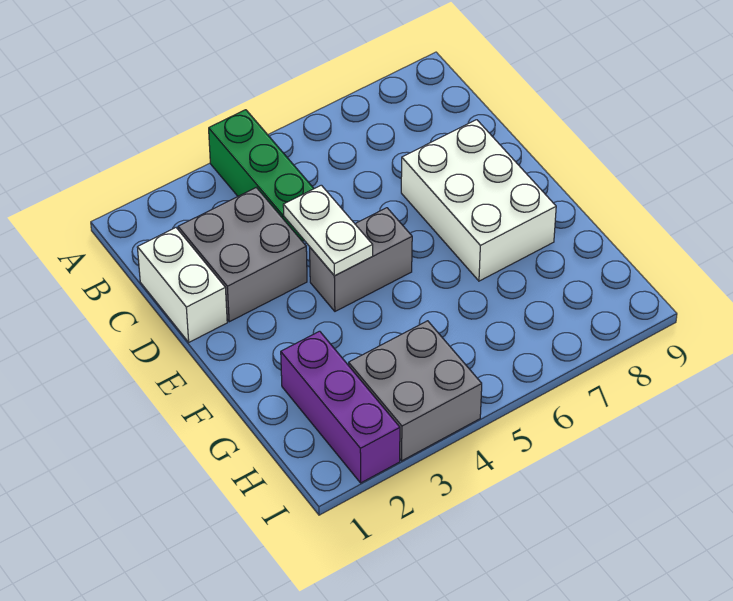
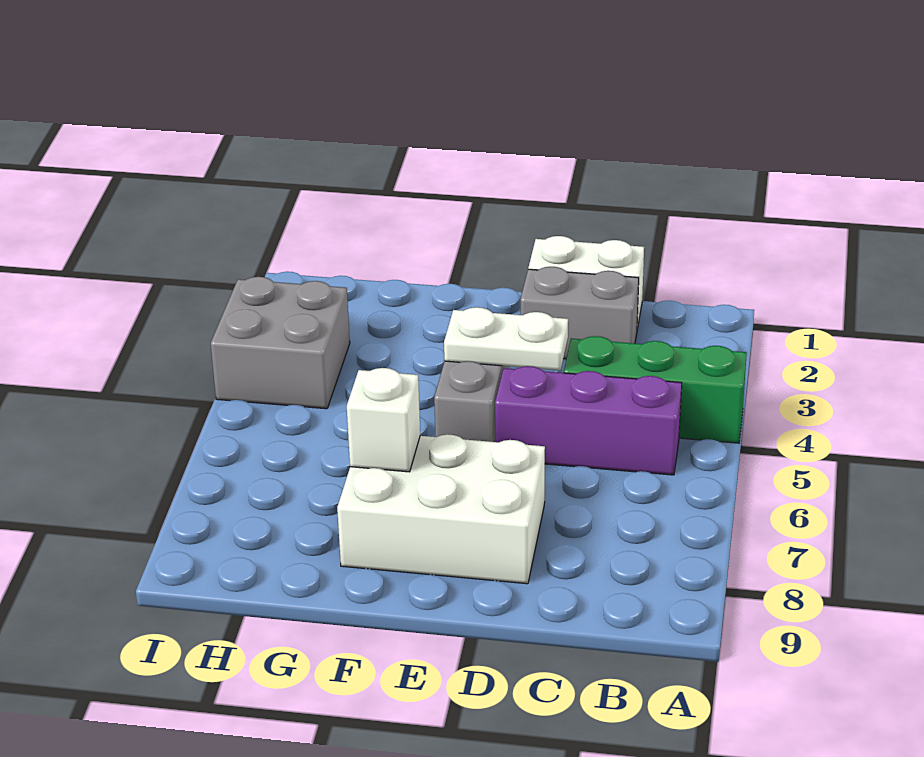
grey 2x2 brick [178,188,307,322] -> grey 1x2 brick [521,267,639,359]
none -> white 1x1 brick [347,368,420,472]
purple 1x3 brick [281,331,400,483] -> purple 1x3 brick moved to [495,366,682,475]

